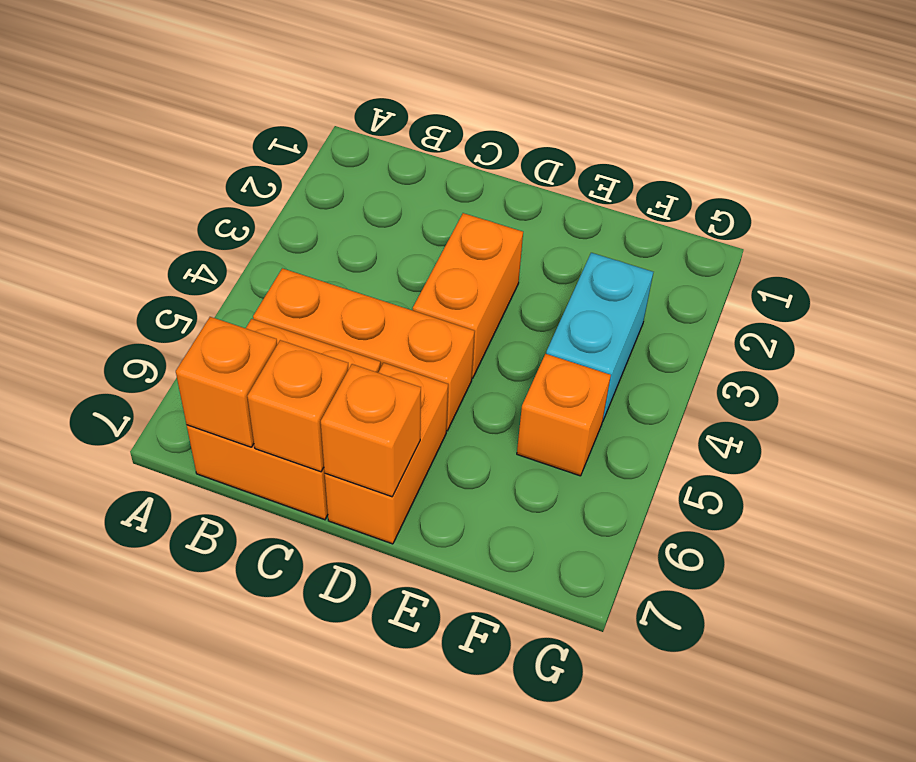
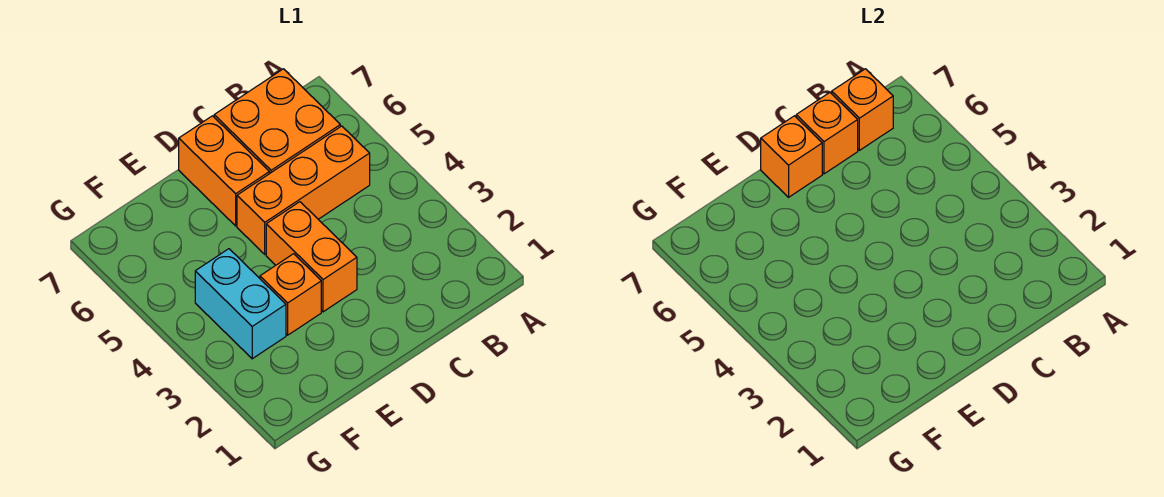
orange 1x1 brick [517,354,611,476] -> orange 1x1 brick moved to [260,254,321,335]

